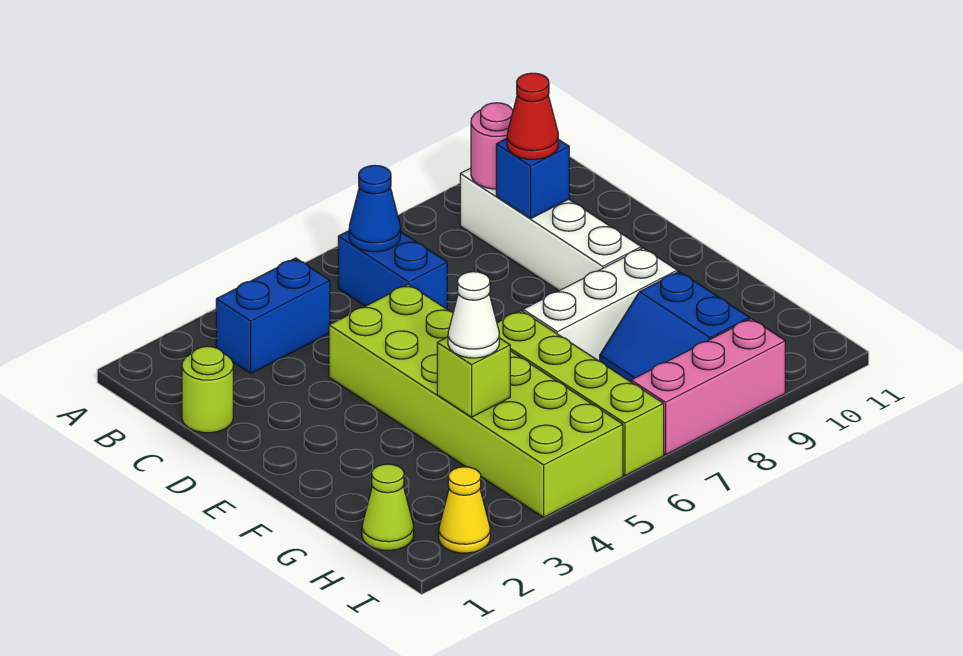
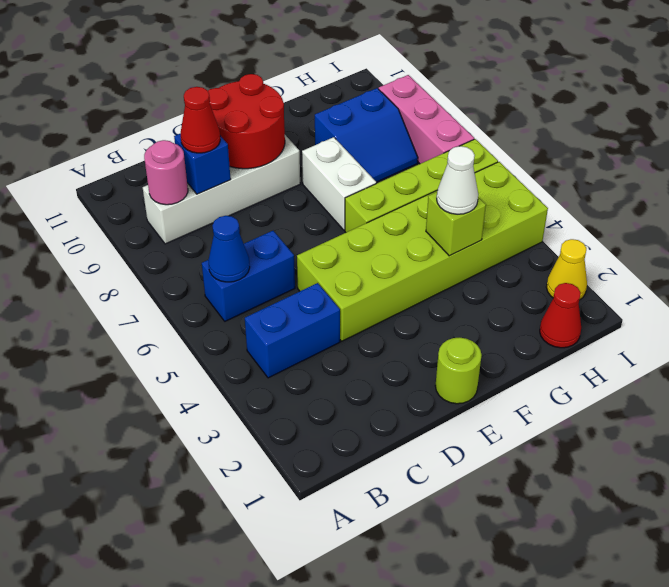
blue 1x2 brick [216,258,330,373] -> blue 1x2 brick turned to [245,283,340,378]
lime 1x1 round brick [182,346,233,433] -> lime 1x1 round brick moved to [435,338,482,404]
none -> red 2x2 round brick [208,74,285,169]
white 1x3 brick [523,248,677,361] -> white 1x2 brick [302,137,376,230]
lime 1x1 cone [362,464,414,550] -> red 1x1 cone [540,283,581,348]

